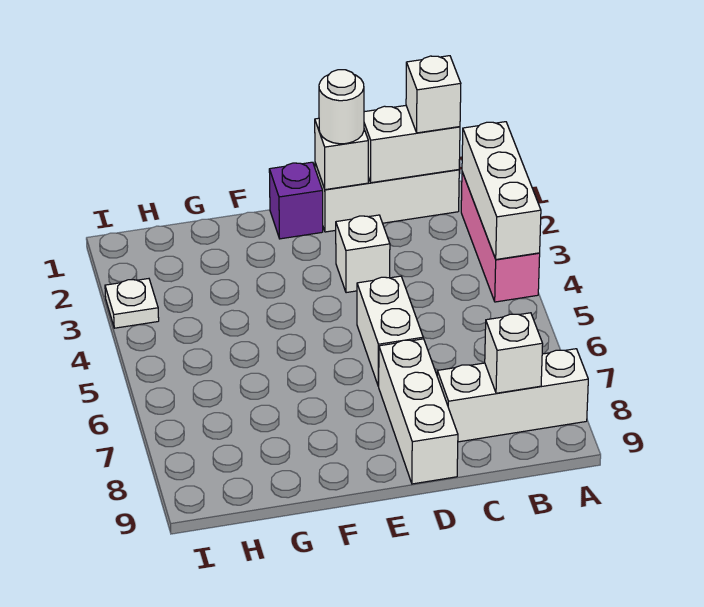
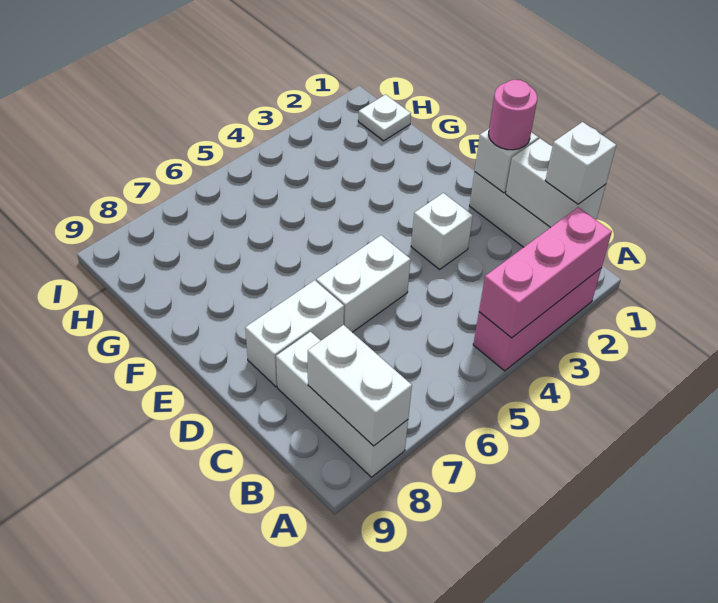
white 1x3 brick [462,122,541,259] -> pink 1x3 brick [479,207,612,338]
white 1x1 brick [485,313,543,393] -> white 1x2 brick [308,325,412,446]
white 1x1 round brick [319,70,364,144] -> pink 1x1 round brick [489,80,537,150]
white 1x3 brick [379,339,458,484] -> white 1x2 brick [245,280,344,387]
purple 1x1 brick [269,162,323,239] -> none
white 1x1 plate [105,279,159,328] -> white 1x1 plate moved to [358,95,411,141]

